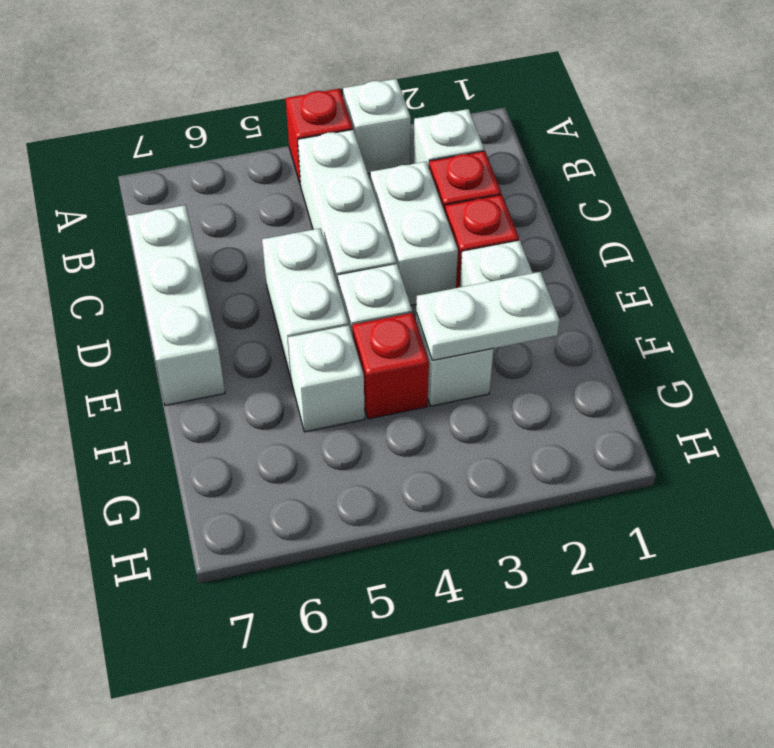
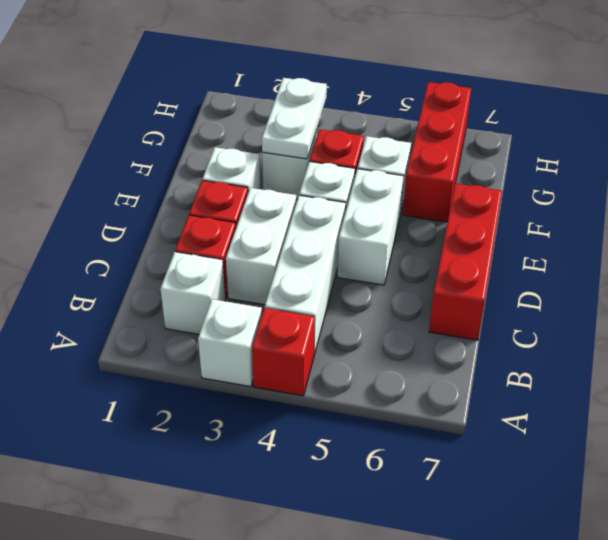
white 1x3 brick [127,205,225,405] -> red 1x3 brick [429,183,502,340]
white 1x2 plate [416,272,560,360] -> white 1x2 plate turned to [262,78,327,159]
none -> red 1x3 brick [403,82,471,222]

